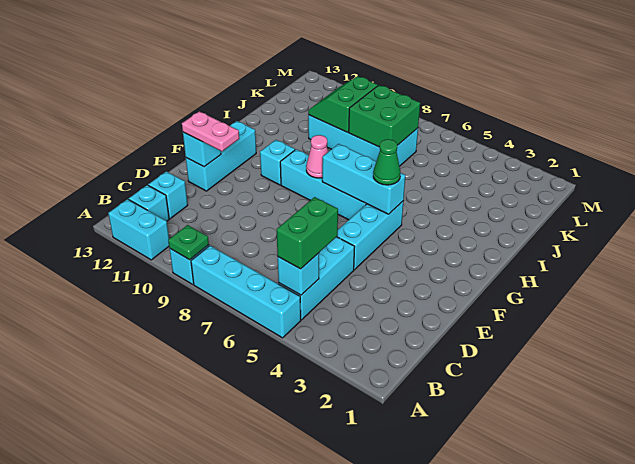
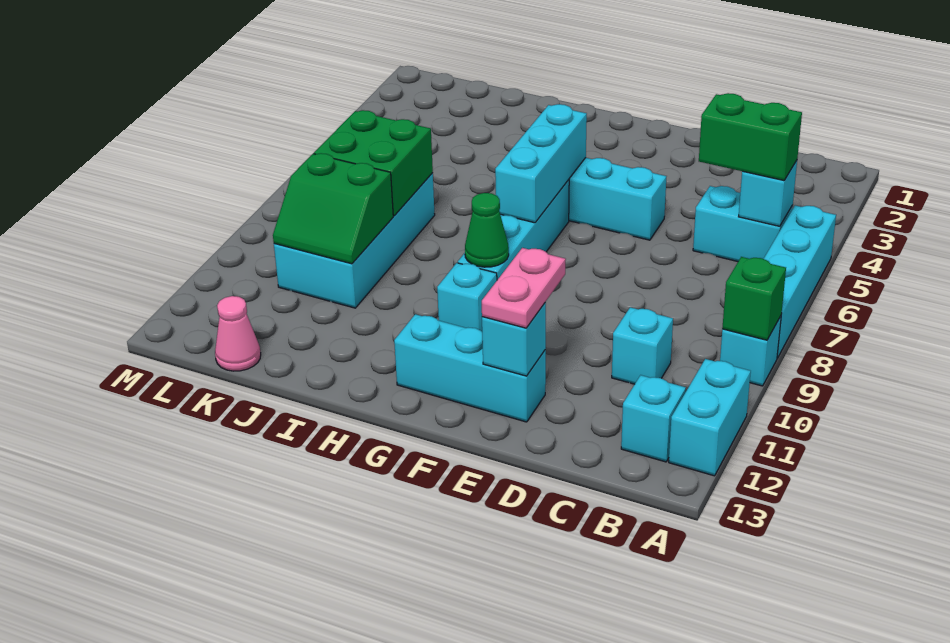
green 1x1 plate [168,225,209,260] -> green 1x1 brick [722,257,786,340]
cyan 1x3 brick [279,237,355,320] -> cyan 1x2 brick [693,186,793,262]
cyan 1x1 brick [148,171,188,219] -> cyan 1x1 brick moved to [612,307,673,384]
green 1x1 cone [373,139,401,185] -> green 1x1 cone moved to [465,193,509,267]
pink 1x1 cone [306,135,328,178] -> pink 1x1 cone moved to [215,296,261,371]

